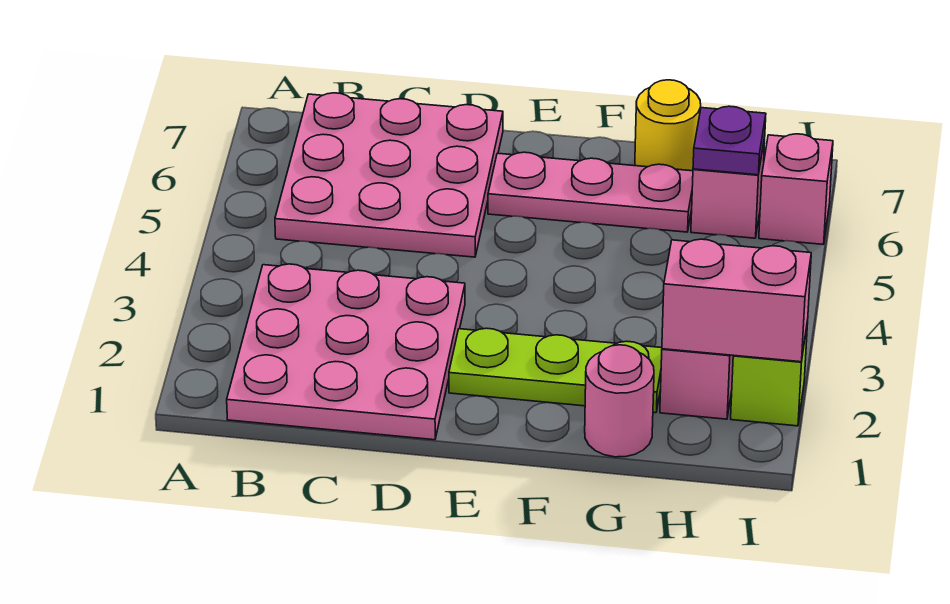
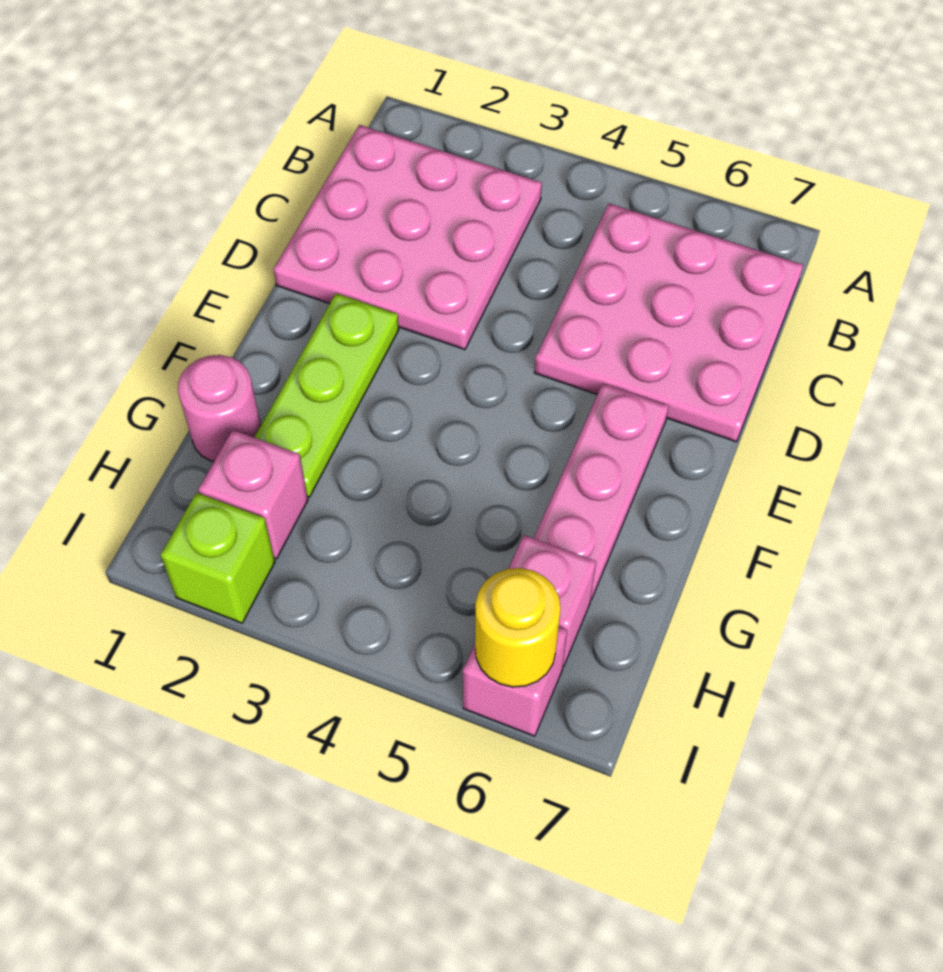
yellow 1x1 round brick [635,80,701,171] -> yellow 1x1 round brick moved to [475,568,561,687]
pink 1x2 brick [662,239,811,362] -> none
purple 1x1 plate [693,106,766,175] -> none

